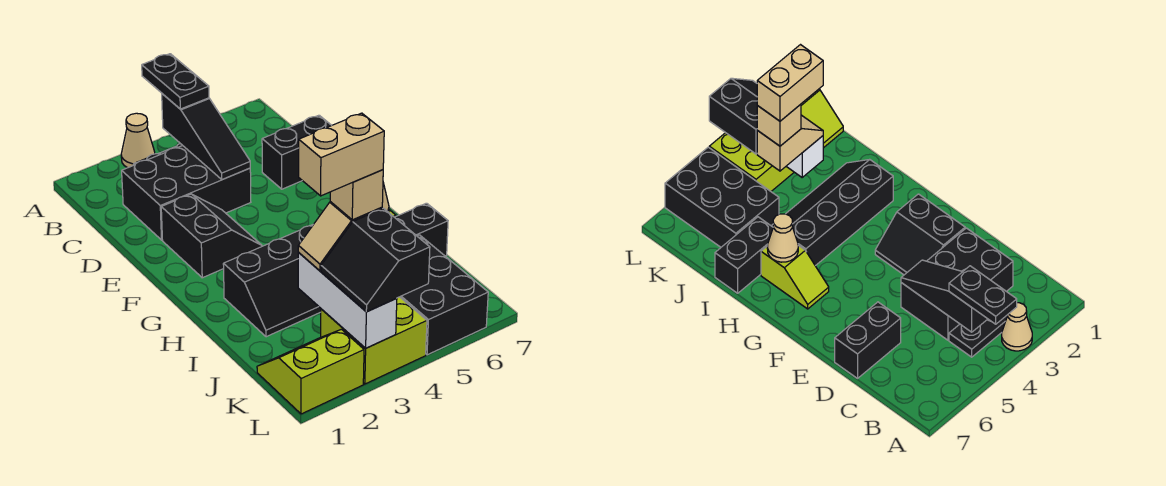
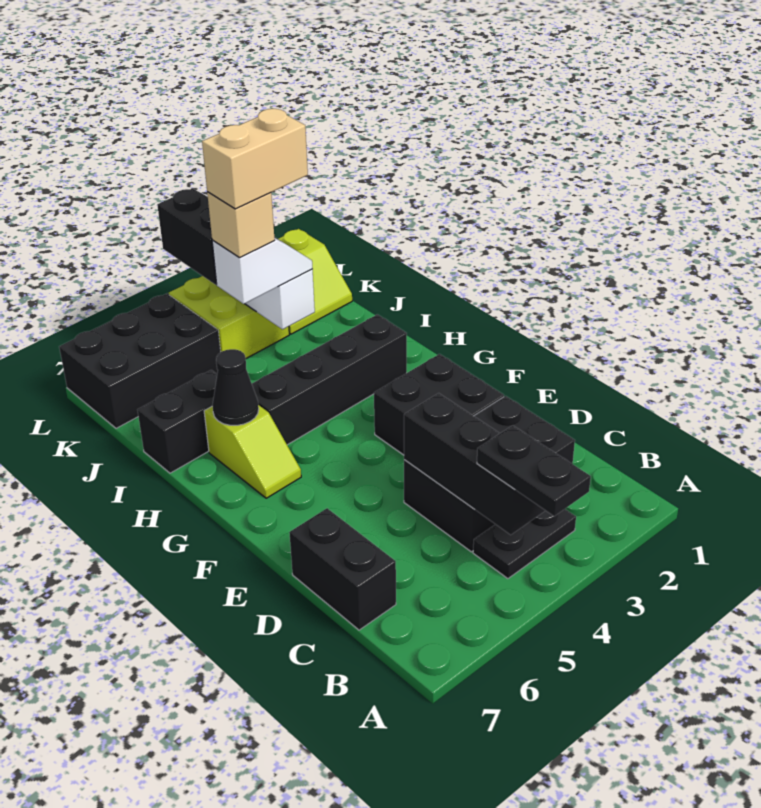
tan 1x1 cone [121,113,155,168] -> none
black 1x3 slope [162,94,250,180] -> black 1x3 brick [404,393,545,535]
black 1x2 brick [262,115,332,189] -> black 1x2 brick turned to [289,508,396,630]
black 2x2 slope [161,194,262,278] -> black 2x2 brick [374,354,504,455]
tan 1x1 cone [767,214,798,262] -> black 1x1 cone [212,349,259,425]
tan 1x2 slope [298,202,382,271] -> white 1x2 slope [212,238,313,304]
black 2x3 brick [400,235,488,355] -> black 2x3 brick turned to [59,294,221,428]

